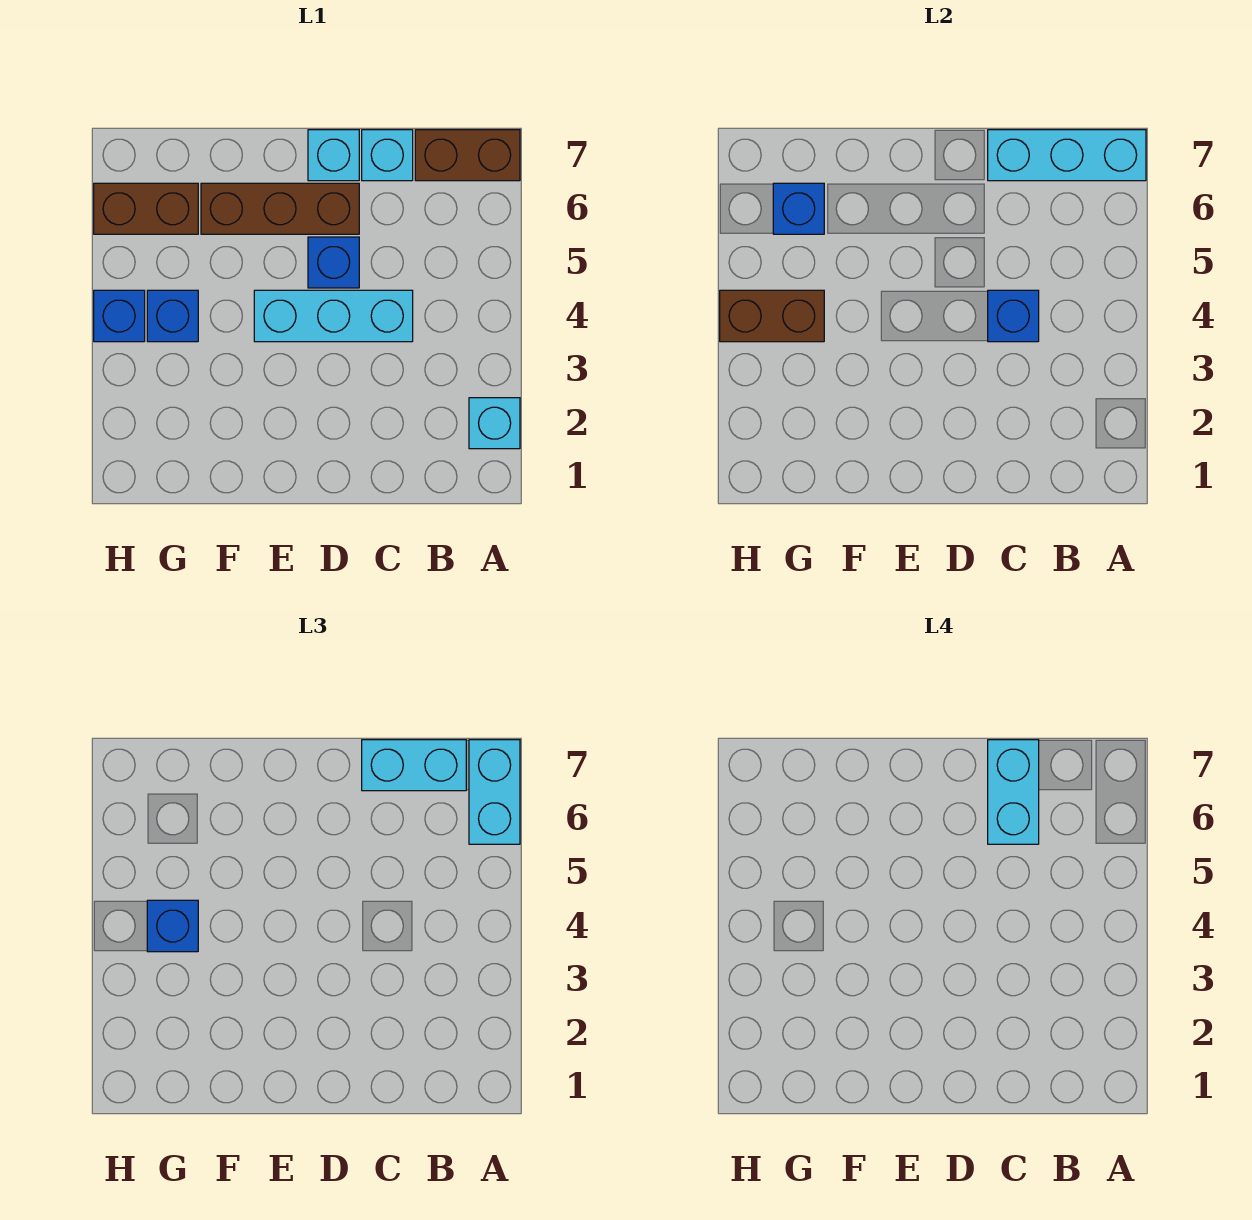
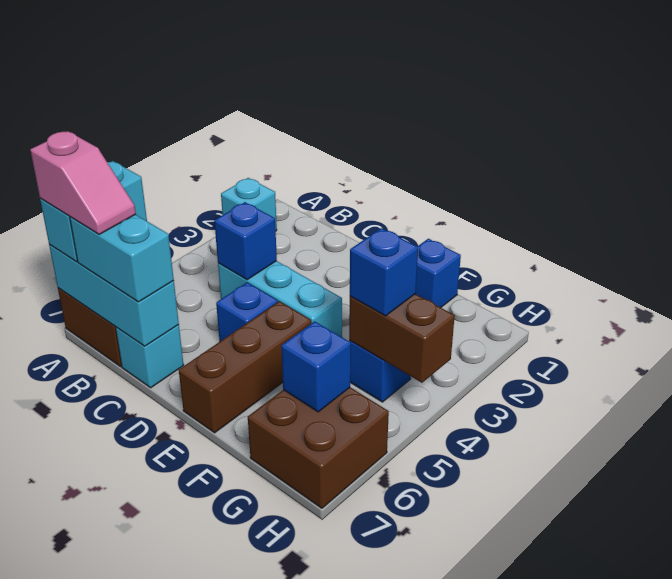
none -> pink 1x2 slope [30,131,136,235]
cyan 1x2 brick [988,740,1039,844] -> none
brown 1x3 brick [201,183,359,234] -> brown 1x3 brick turned to [179,301,311,433]
cyan 1x1 brick [308,130,359,181] -> none
brown 1x2 brick [94,183,198,234] -> brown 2x2 brick [248,387,389,508]
blue 1x1 brick [94,290,145,342] -> blue 1x1 brick moved to [416,239,461,308]

